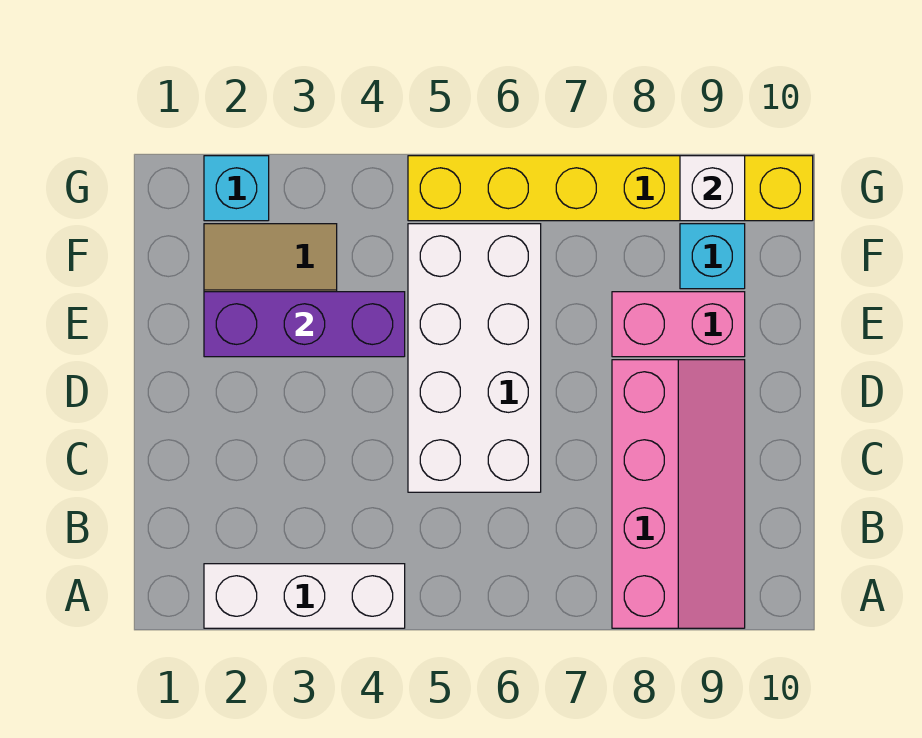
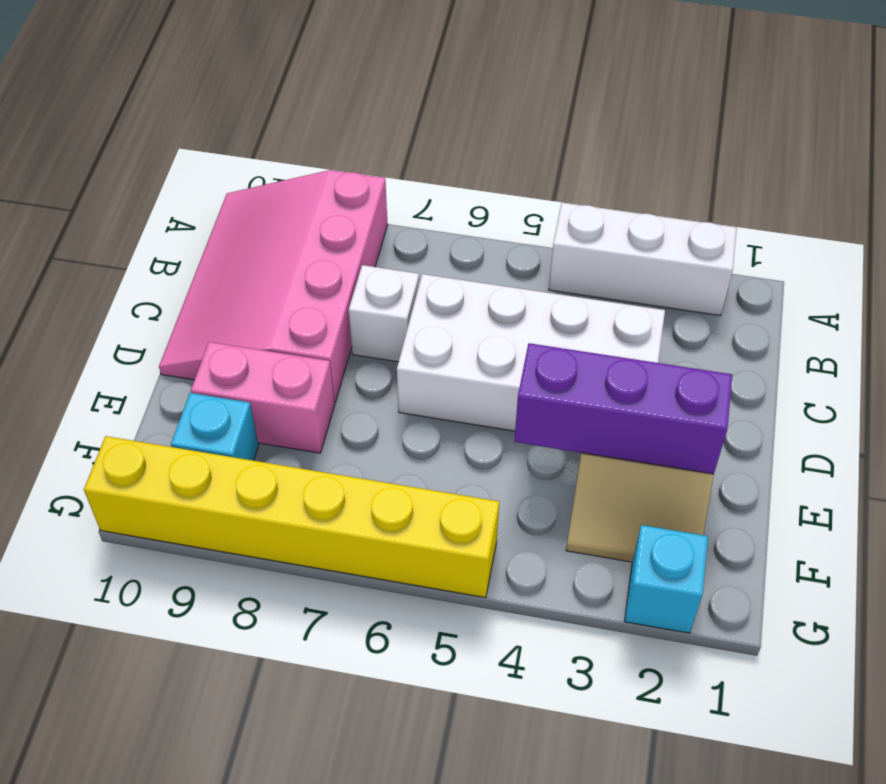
pink 2x4 slope [612,360,745,628] -> pink 3x4 slope [159,170,388,402]
white 2x4 brick [408,224,541,492] -> white 2x4 brick turned to [397,274,665,431]
white 1x1 brick [680,156,745,221] -> white 1x1 brick moved to [349,265,419,362]

